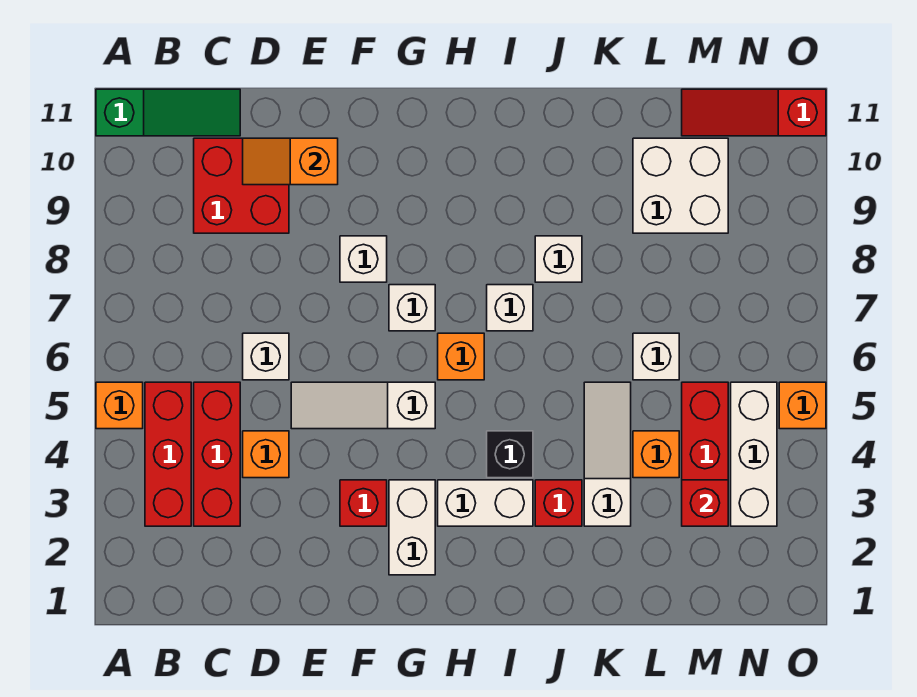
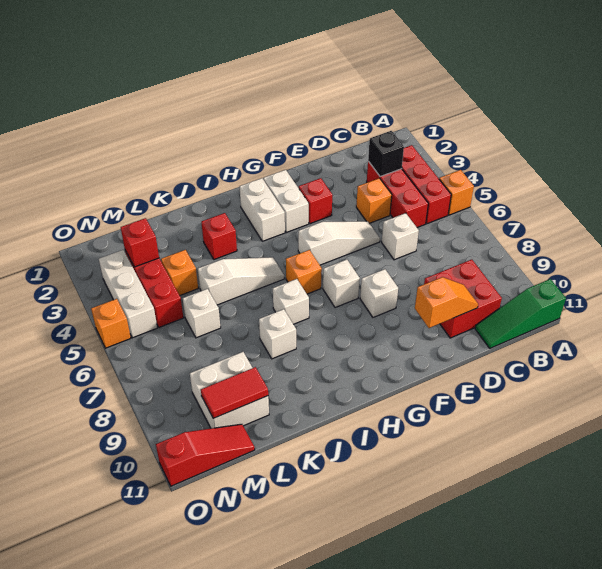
white 1x2 brick [438,480,533,526] -> white 1x2 brick turned to [240,178,285,241]
black 1x1 brick [487,431,533,478] -> black 1x1 brick moved to [368,131,404,176]
white 1x3 slope [584,382,631,526] -> white 1x3 slope turned to [198,257,284,305]
none -> red 1x2 tile [201,367,268,418]

